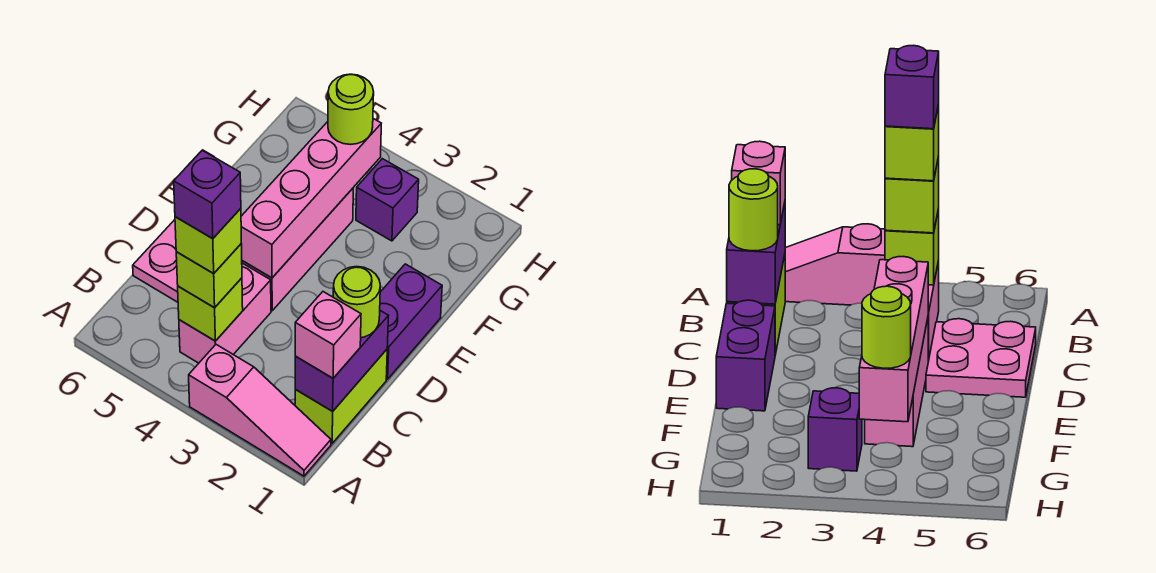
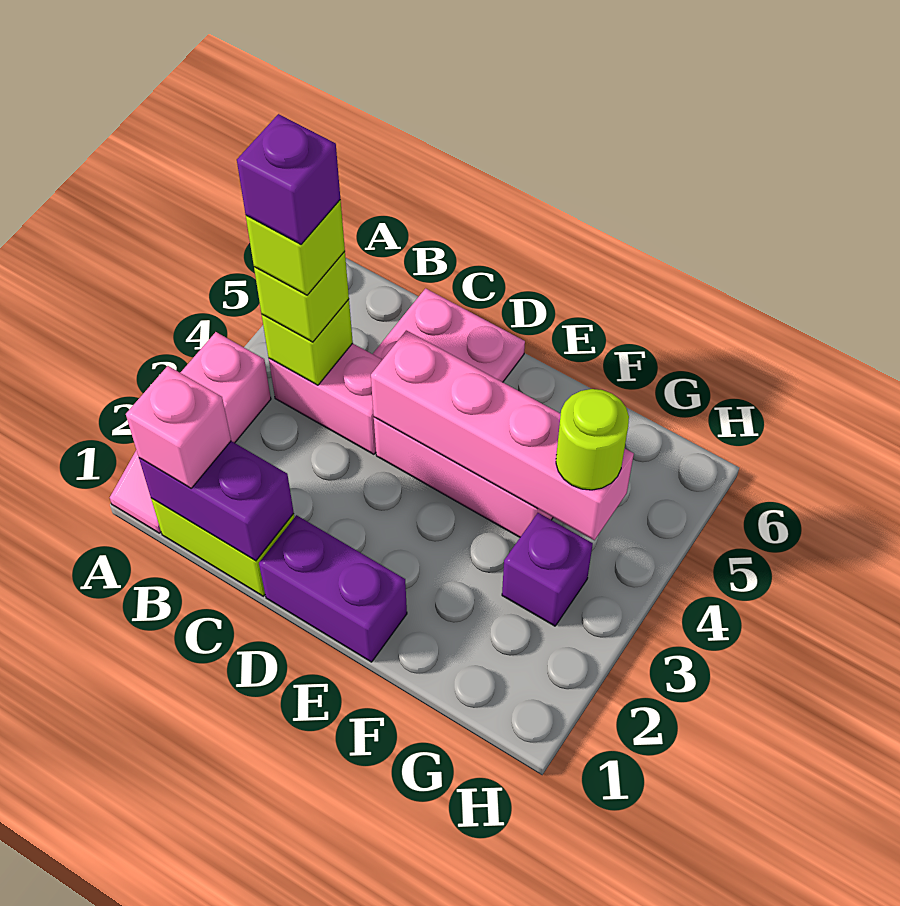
lime 1x1 round brick [333,267,380,338] -> none

